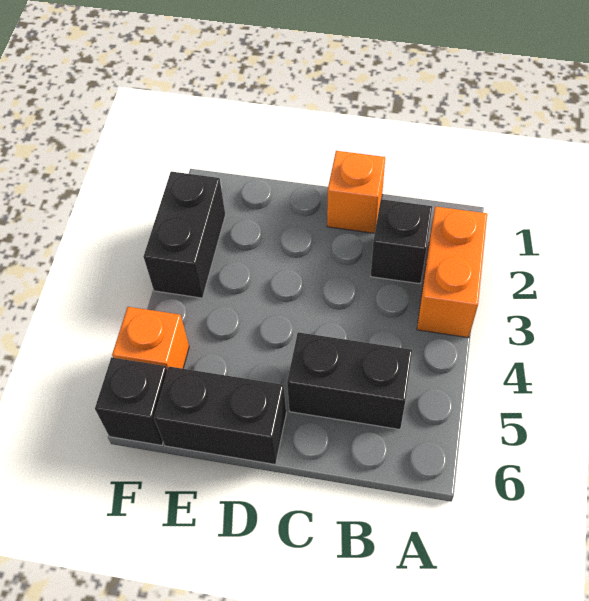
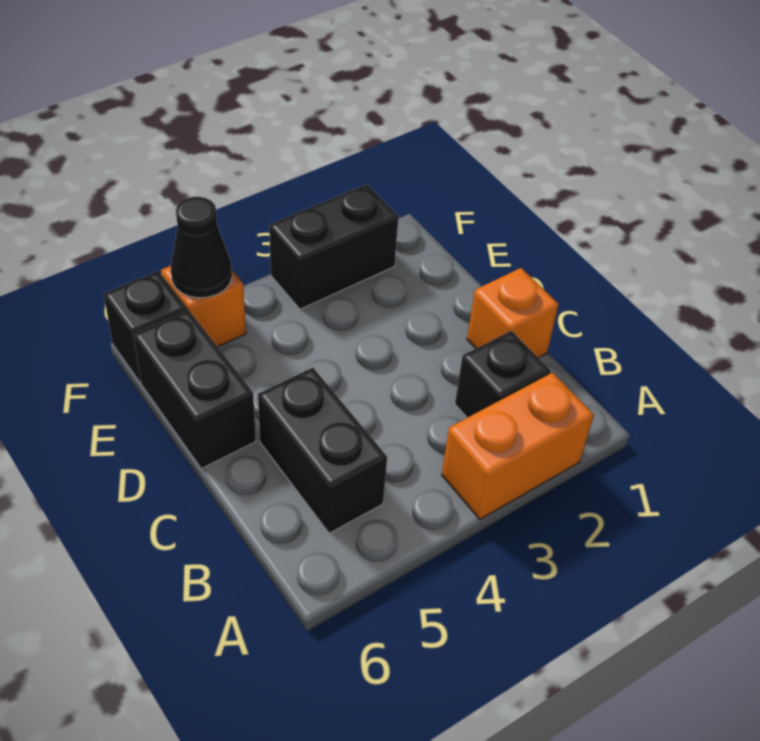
none -> black 1x1 cone [171,197,232,298]

